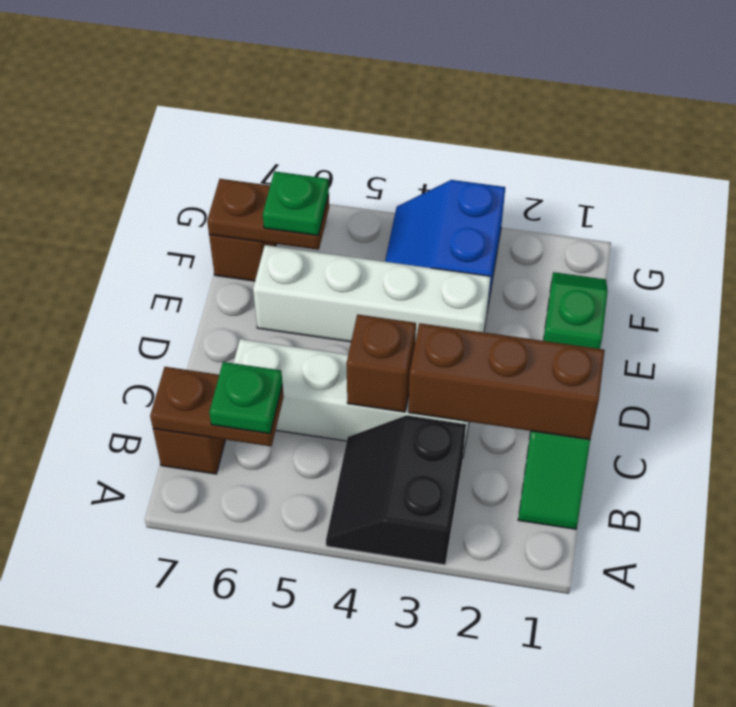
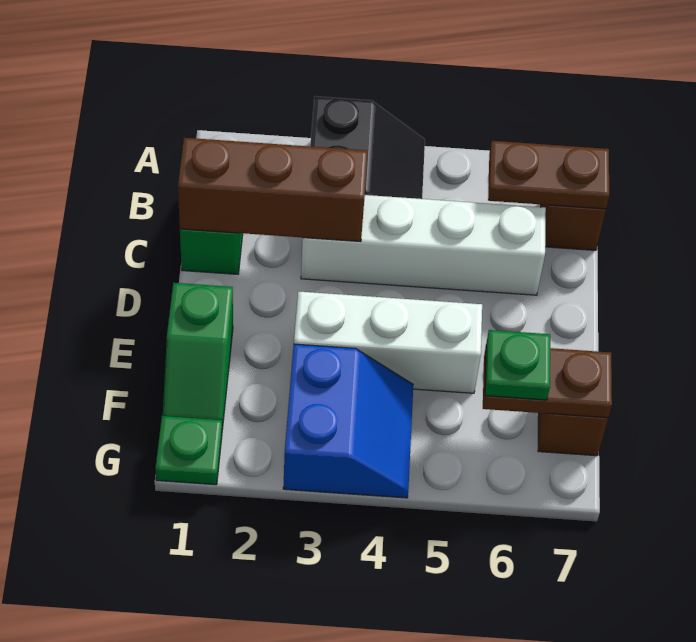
green 1x1 plate [209,362,282,434] -> green 1x1 plate moved to [155,416,222,485]
brown 1x1 brick [346,314,416,412] -> none
white 1x4 brick [253,245,491,342] -> white 1x3 brick [294,291,482,393]

